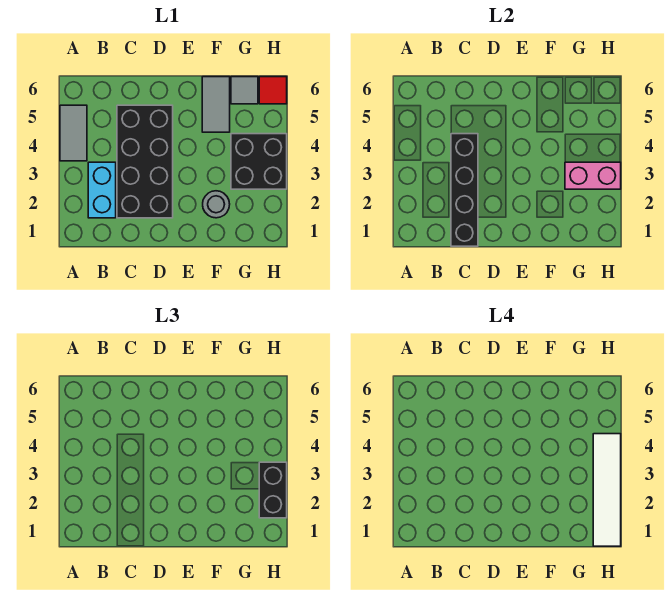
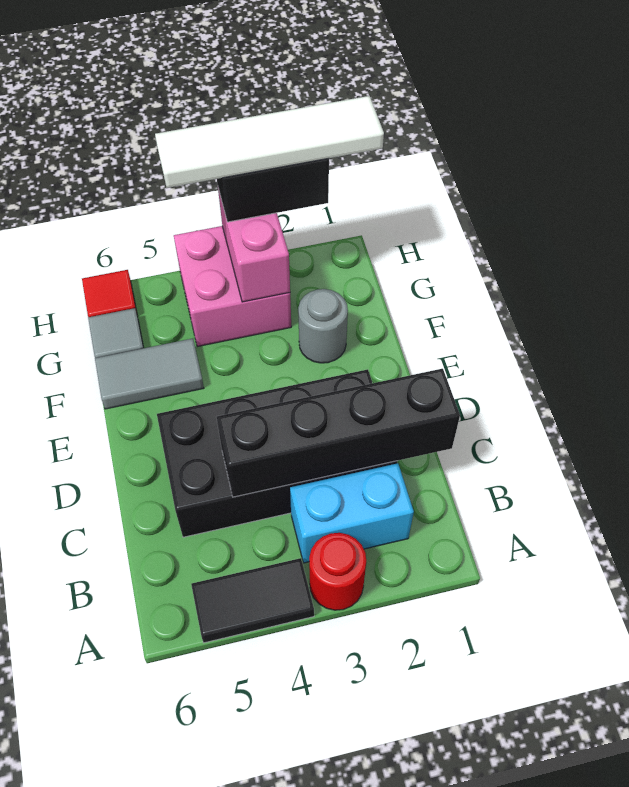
none -> red 1x1 round brick [309,533,366,610]
grey 1x2 tile [60,105,87,161] -> black 1x2 tile [191,558,314,643]
black 2x2 brick [231,134,287,189] -> pink 2x2 brick [174,226,291,347]

